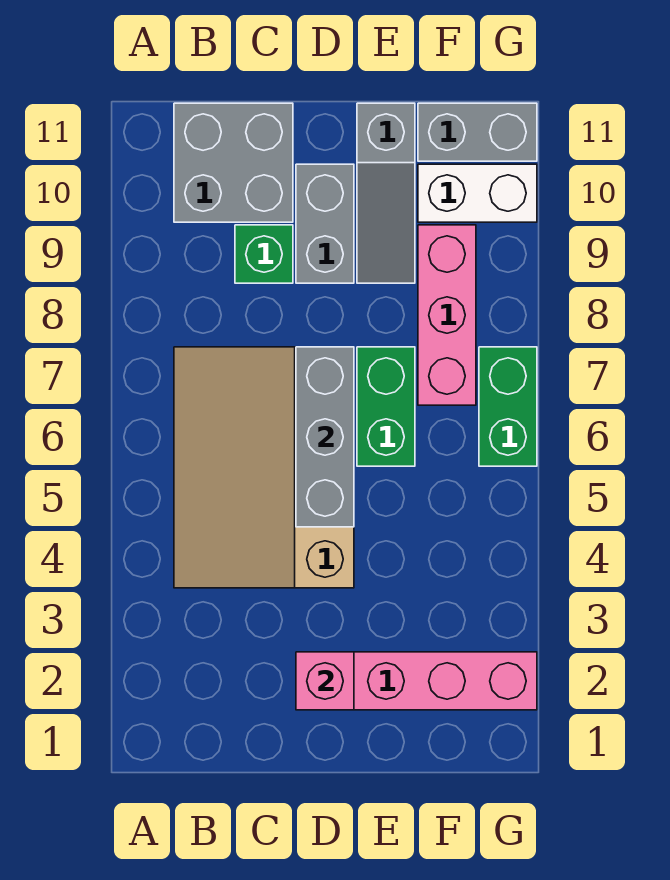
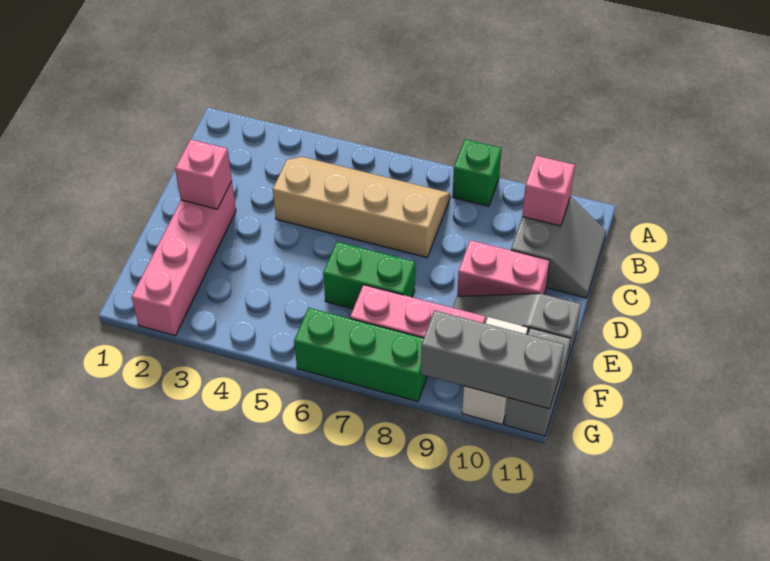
tan 3x4 slope [174,347,354,588] -> tan 2x4 slope [273,157,450,258]
grey 2x2 brick [174,103,293,222] -> grey 2x2 slope [511,197,606,298]
none -> pink 1x1 brick [522,156,575,226]
green 1x1 brick [235,225,293,283] -> green 1x1 brick moved to [453,139,501,206]
grey 1x3 brick [296,347,354,527] -> grey 1x3 brick moved to [421,310,565,409]
grey 1x2 brick [296,164,354,283] -> pink 1x2 brick [457,240,550,296]
green 1x2 brick [479,347,537,466] -> green 1x3 brick [294,308,427,402]

